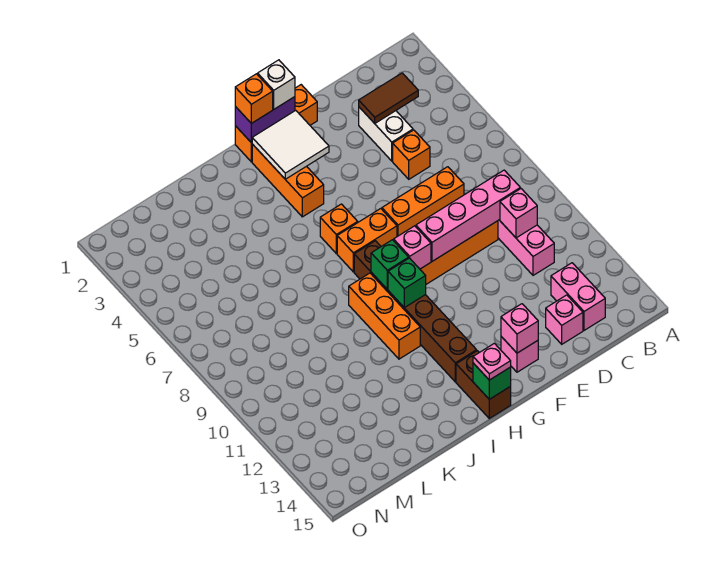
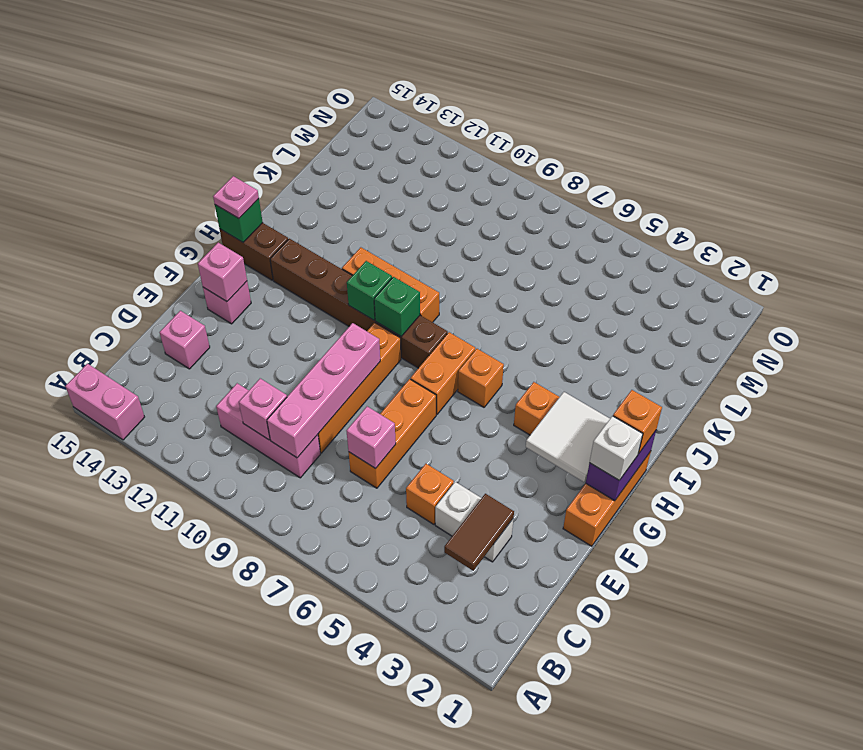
pink 1x2 brick [551,263,605,330] -> pink 1x2 brick moved to [66,364,144,440]
pink 1x1 brick [394,226,431,269] -> pink 1x1 brick moved to [347,406,396,469]

